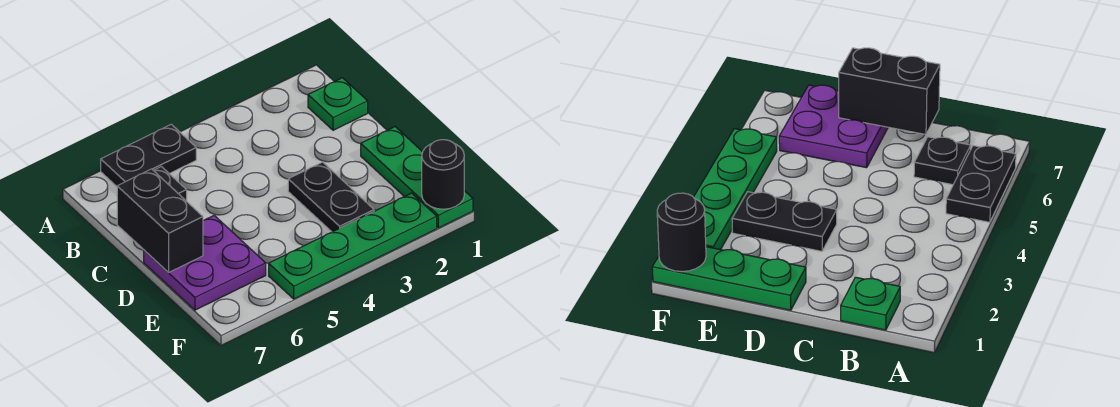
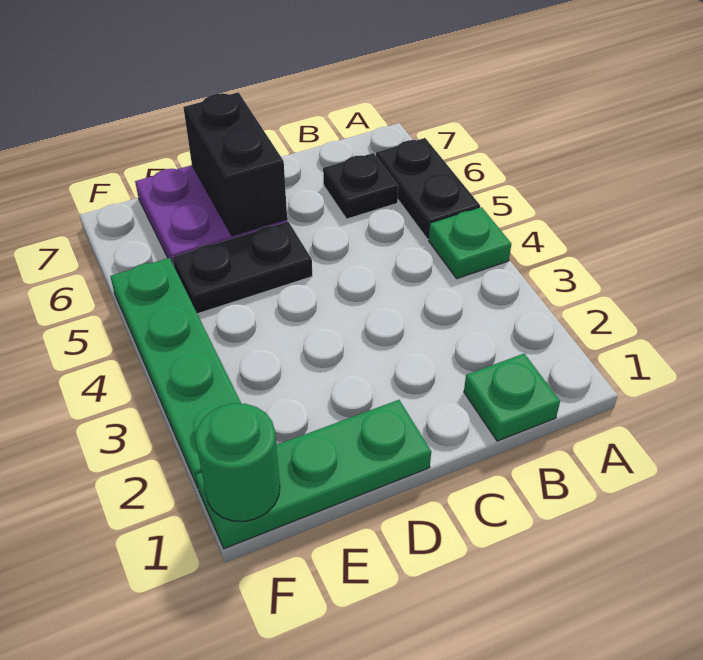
none -> green 1x1 plate [429,207,511,279]
black 1x2 brick [117,169,203,273] -> black 1x2 brick turned to [183,92,287,236]
black 1x2 plate [288,162,374,232] -> black 1x2 plate moved to [173,222,312,314]
black 1x1 round brick [422,140,464,209] -> green 1x1 round brick [195,403,280,521]

